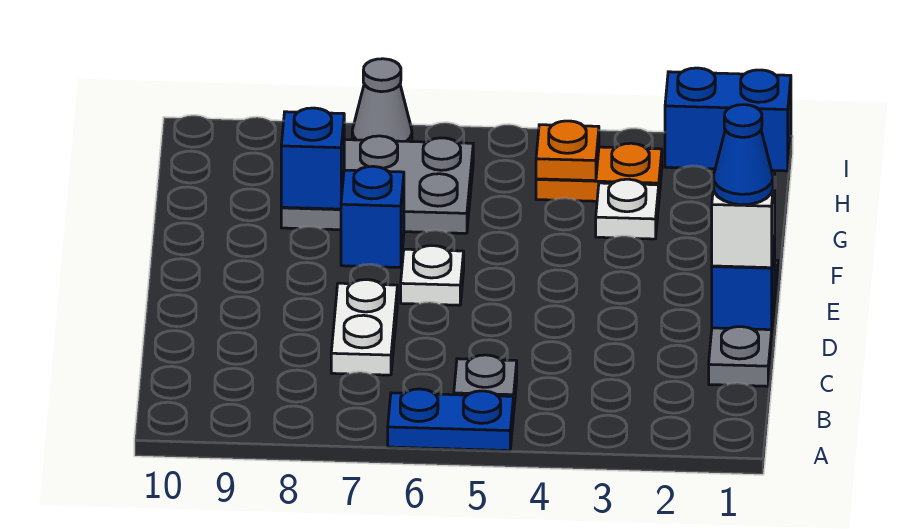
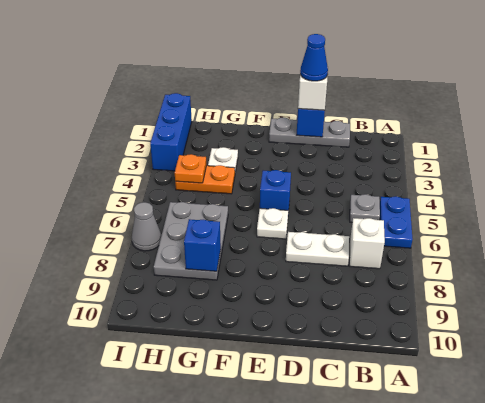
none -> white 1x1 brick [349,218,385,269]
blue 1x1 brick [341,166,404,267] -> blue 1x1 brick moved to [260,170,291,212]
orange 1x2 plate [536,143,662,201] -> orange 1x2 plate turned to [175,165,235,194]
blue 1x2 brick [665,68,791,171] -> blue 1x3 brick [150,93,192,171]

